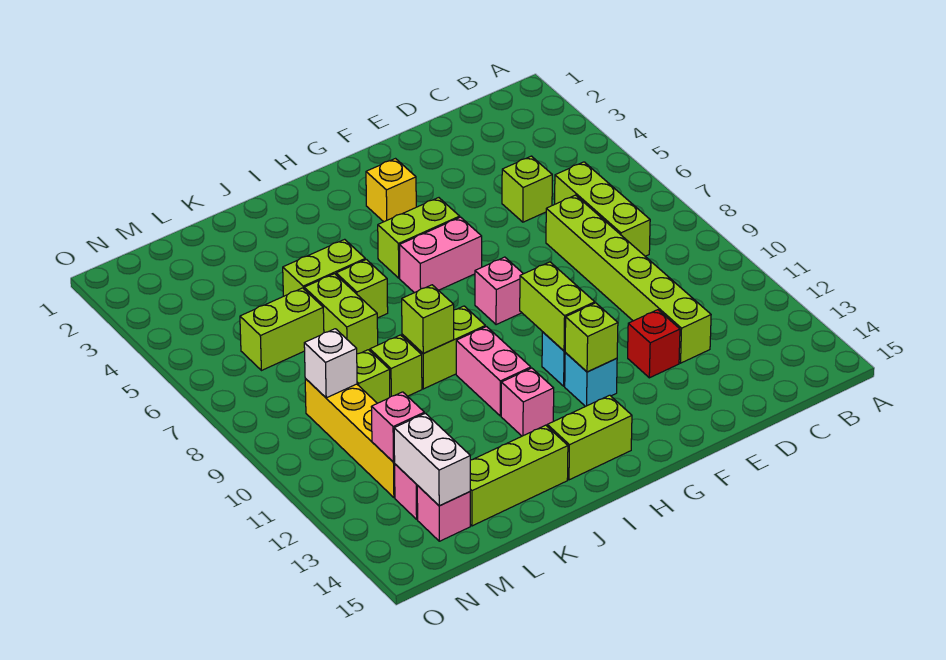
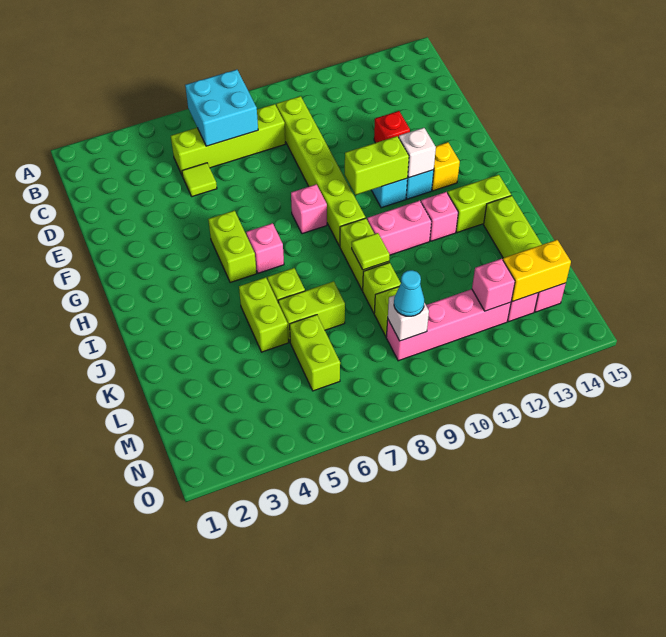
none -> cyan 2x2 brick [185,70,258,146]
lime 1x3 brick [555,162,650,256] -> lime 1x4 brick [171,104,286,176]
lime 1x1 brick [502,156,552,222] -> lime 1x1 tile [182,163,217,197]
lime 1x6 brick [546,195,711,363] -> lime 1x6 brick turned to [276,96,365,246]
yellow 1x1 brick [366,159,416,222] -> yellow 1x1 brick moved to [432,142,460,191]
pink 1x2 brick [399,217,482,293] -> pink 1x1 brick [246,223,284,273]
lime 1x1 brick [565,303,618,372] -> white 1x1 brick [399,128,436,178]
lime 1x2 brick [547,395,632,480] -> lime 1x2 brick turned to [448,175,511,233]
lime 1x1 brick [402,285,454,353] -> lime 1x1 tile [352,233,390,270]
yellow 1x4 brick [305,379,395,498] -> pink 1x4 brick [386,289,511,361]
none -> cyan 1x1 cone [394,270,424,316]
white 1x2 brick [394,413,470,506] -> yellow 1x2 brick [503,240,571,302]

